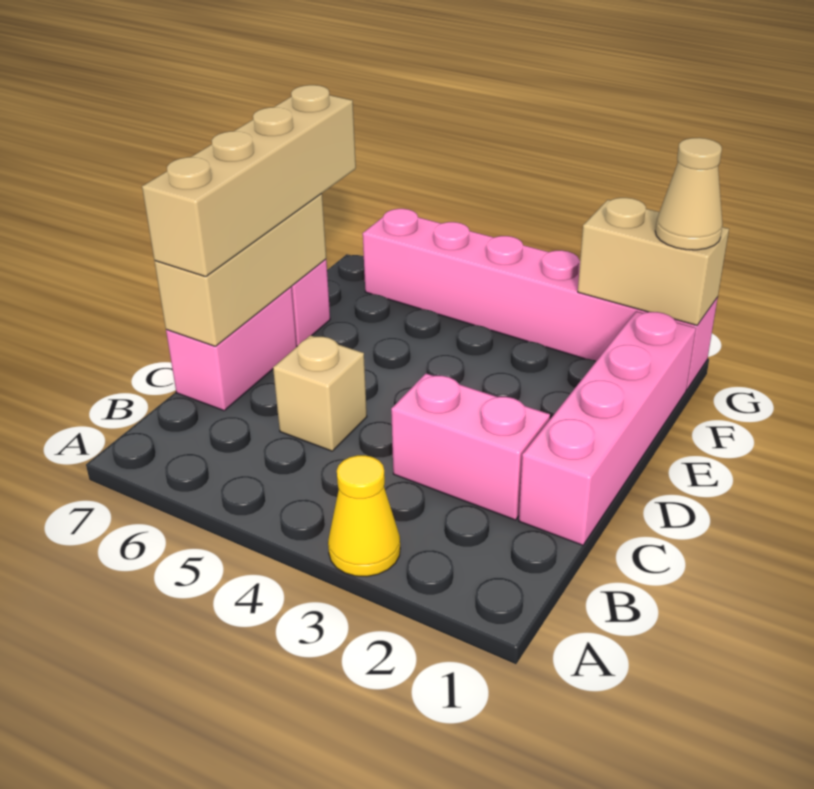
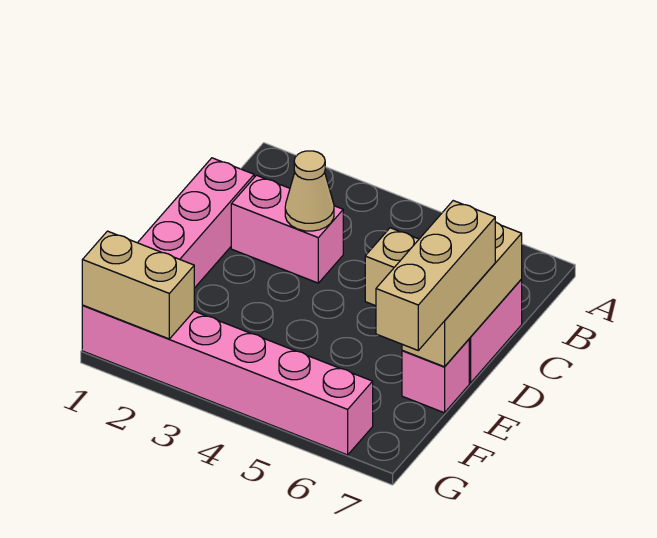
yellow 1x1 cone [328,455,400,576] -> none
tan 1x4 brick [142,85,356,277] -> tan 1x3 brick [376,201,495,350]
tan 1x1 cone [655,138,723,250] -> tan 1x1 cone moved to [285,151,334,231]

